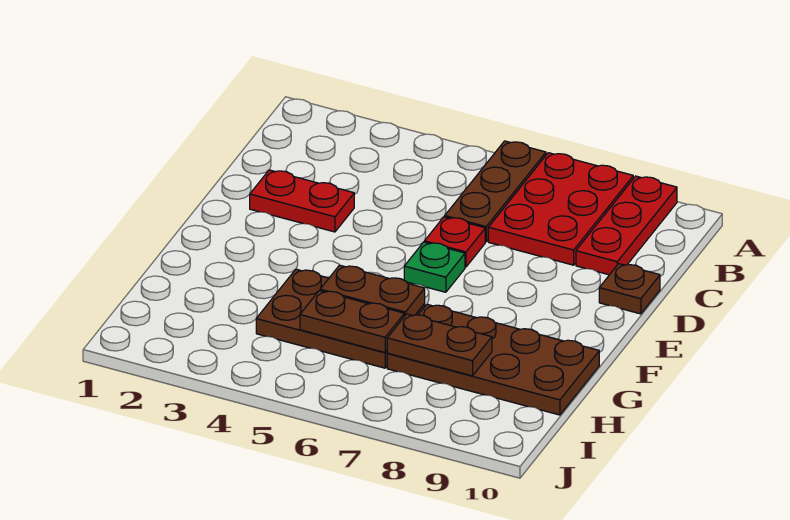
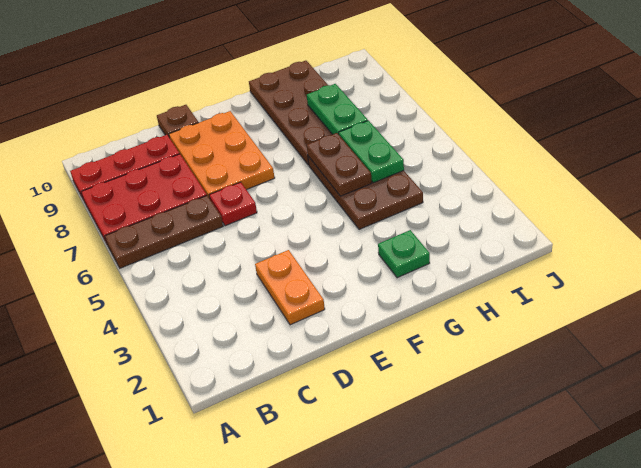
red 1x2 plate [250,170,354,232] -> orange 1x2 plate [255,250,325,325]
none -> orange 2x3 plate [169,111,275,198]
green 1x1 plate [404,242,465,292] -> green 1x1 plate moved to [378,230,430,278]
brown 1x2 plate [300,291,404,352] -> green 1x2 plate [339,121,404,183]
brown 1x2 plate [387,314,492,376] -> green 1x2 plate [307,84,368,134]

